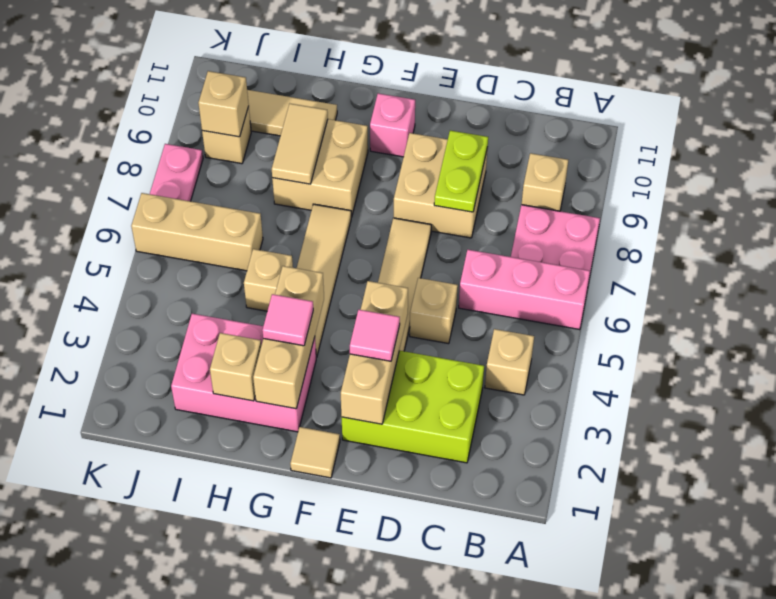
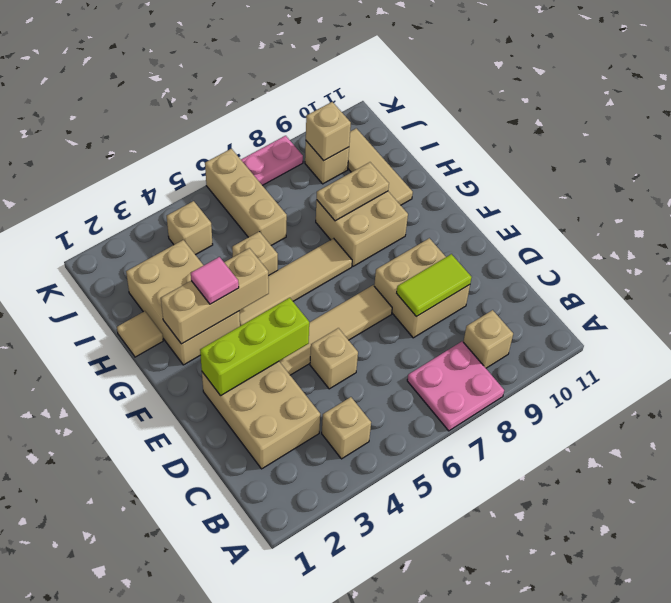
pink 1x3 brick [459,250,590,330] -> none
lime 2x3 brick [342,351,484,463] -> tan 2x3 brick [202,361,320,469]
lime 1x2 plate [434,130,488,212] -> lime 1x2 tile [397,254,472,317]
tan 1x3 brick [341,281,408,424] -> lime 1x3 brick [200,298,309,396]
pink 1x1 tile [350,310,400,361] -> none
tan 1x1 tile [290,427,340,478] -> tan 1x1 tile moved to [117,311,163,357]
pink 1x1 brick [370,93,415,157] -> none
pink 2x3 brick [171,314,316,432] -> tan 2x3 brick [126,240,240,365]
tan 1x1 brick [210,333,261,401] -> tan 1x1 brick moved to [167,201,213,255]
tan 1x2 tile [272,104,328,184] -> tan 1x2 plate [317,162,389,221]

